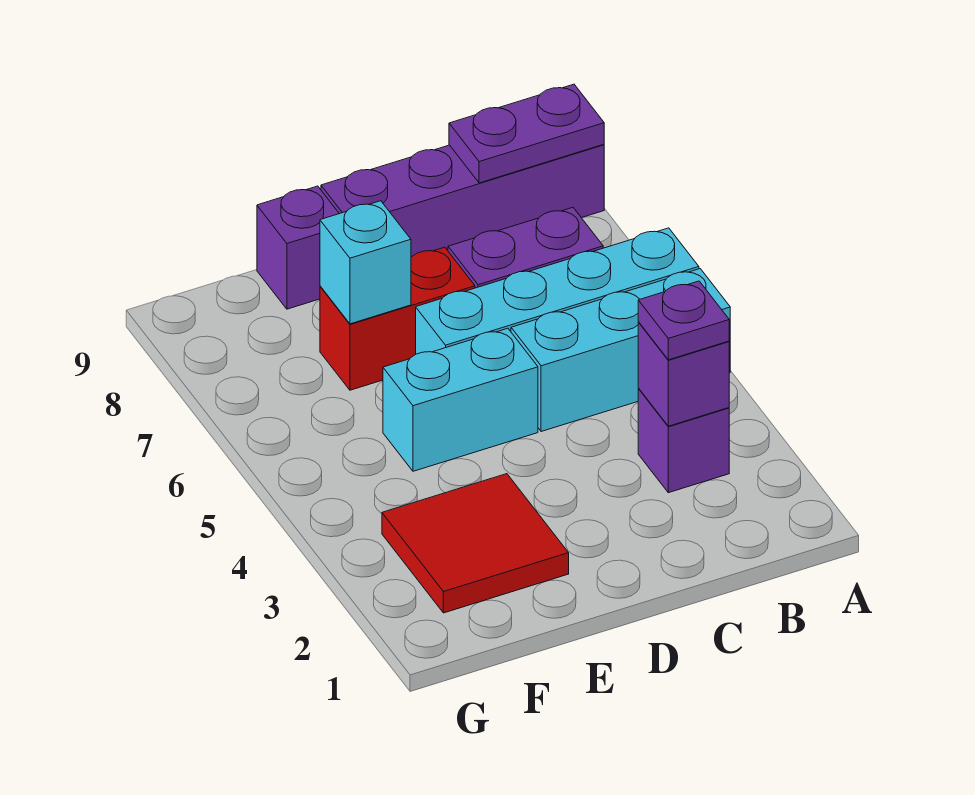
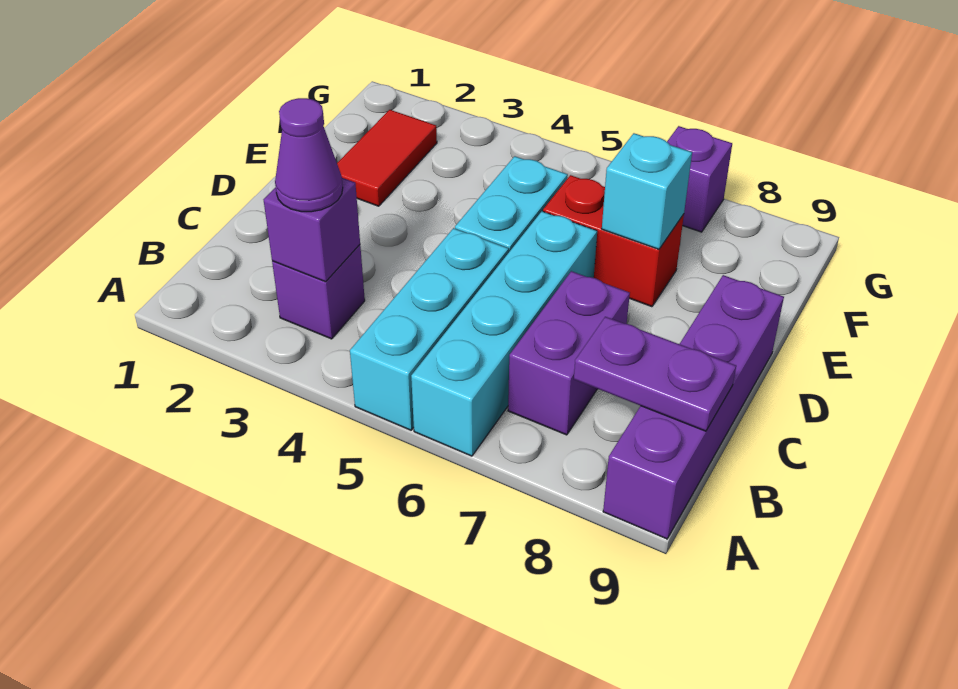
purple 1x2 plate [449,84,604,183] -> purple 1x2 plate turned to [574,317,736,431]
purple 1x1 plate [638,281,729,360] -> purple 1x1 cone [275,98,343,212]
red 1x2 brick [320,247,475,390] -> red 1x2 brick turned to [543,175,684,307]
red 2x2 tile [382,474,569,613] -> red 1x2 tile [337,110,437,206]
purple 1x1 brick [257,186,339,309] -> purple 1x1 brick moved to [667,126,732,232]

